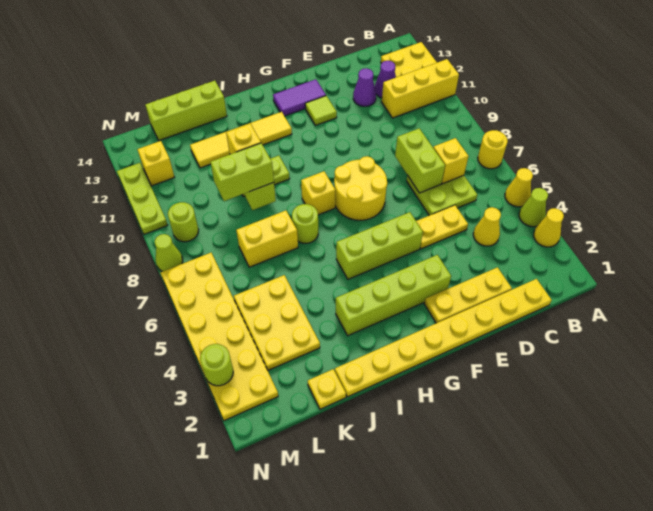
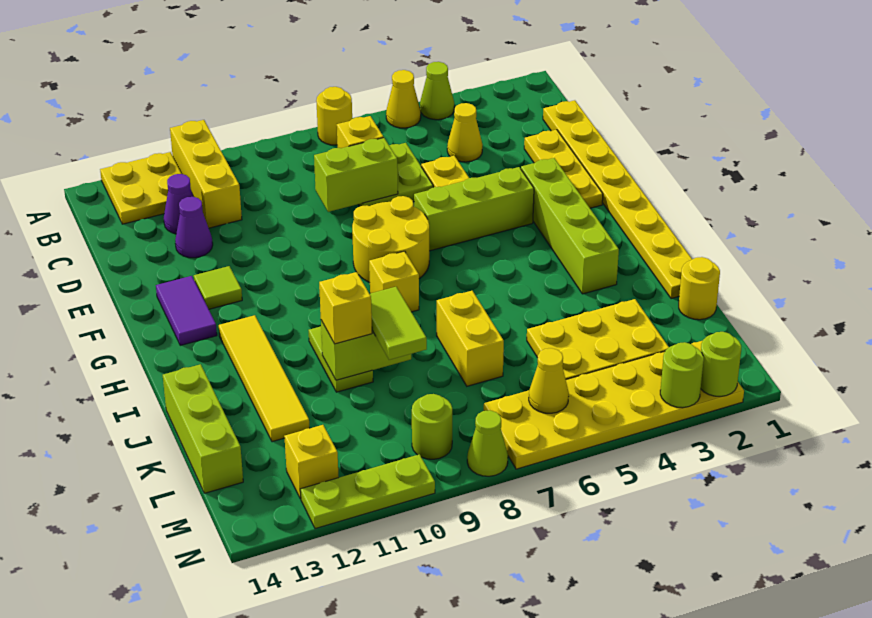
yellow 1x1 cone [534,208,564,247] -> yellow 1x1 cone moved to [529,348,569,413]
lime 1x3 brick [336,212,423,279] -> lime 1x3 brick turned to [414,167,534,251]
lime 1x1 round brick [292,204,318,243] -> lime 1x1 round brick moved to [701,332,741,396]
lime 1x2 brick [210,143,274,201] -> lime 1x2 tile [370,287,427,360]
yellow 1x1 plate [308,369,346,409] -> yellow 1x1 round brick [679,257,720,320]

